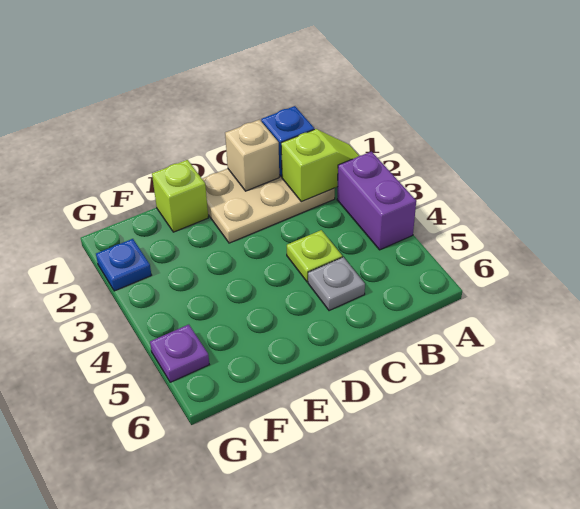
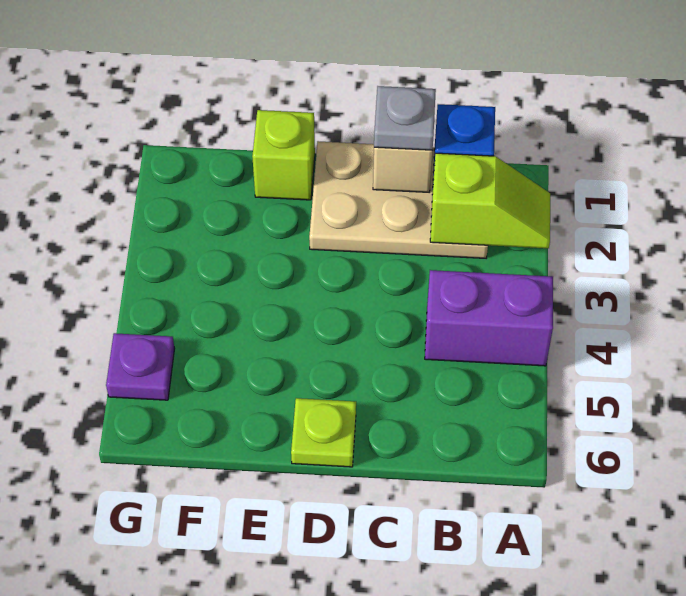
purple 1x2 brick [337,152,416,250] -> purple 1x2 brick turned to [425,270,553,366]
lime 1x1 plate [287,230,342,282] -> lime 1x1 plate moved to [291,398,356,467]
grey 1x1 plate [308,257,365,311] -> grey 1x1 plate moved to [374,86,436,150]
blue 1x1 plate [96,239,151,291] -> none

